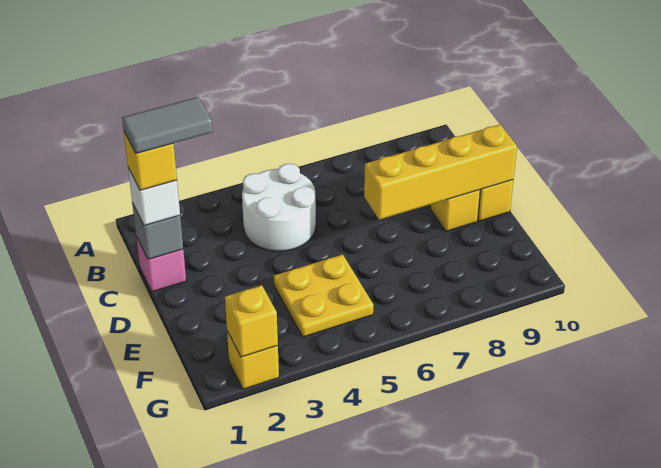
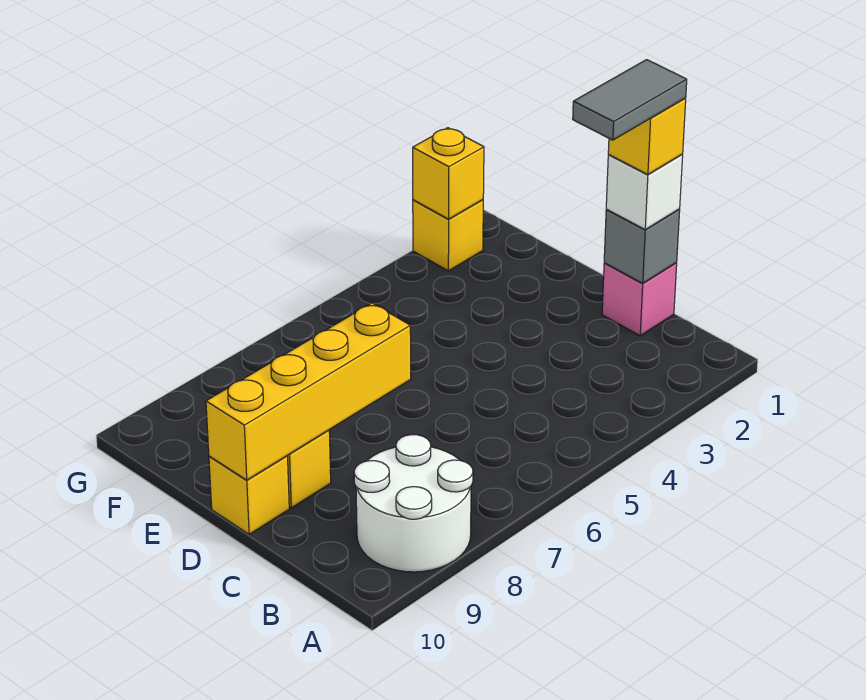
white 2x2 round brick [242,164,316,251] -> white 2x2 round brick moved to [354,435,473,572]
yellow 2x2 plate [274,254,373,337] -> none

